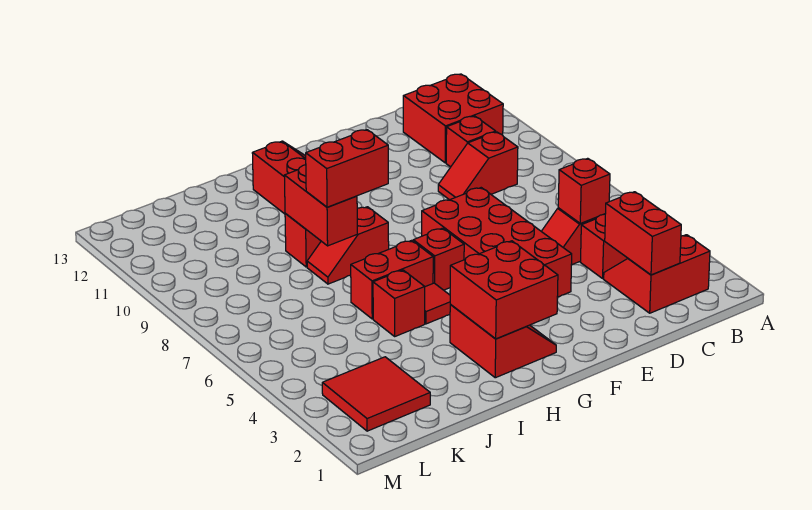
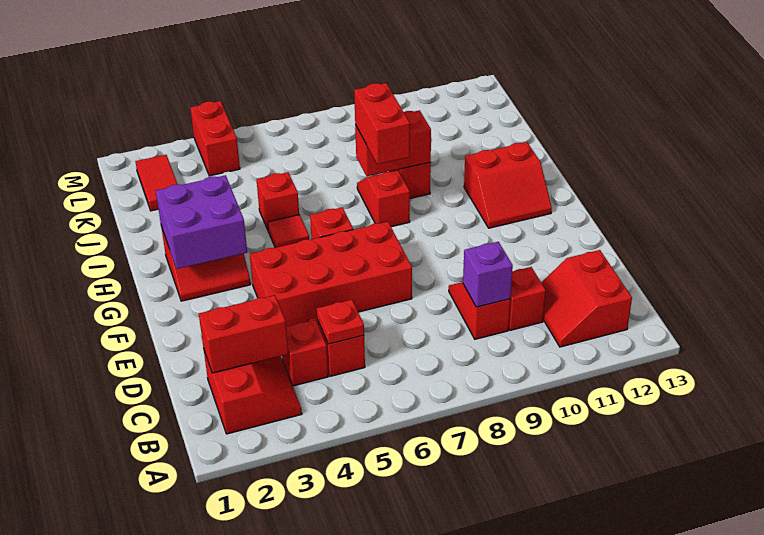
red 2x2 brick [403,74,503,163] -> red 2x2 slope [541,250,632,347]
red 1x1 brick [558,158,610,224] -> red 1x1 plate [317,300,364,344]
none -> purple 1x1 brick [463,242,513,307]
red 2x2 brick [450,241,558,339] -> purple 2x2 brick [156,175,247,269]
red 1x2 brick [351,240,433,319] -> red 1x2 brick moved to [190,101,240,176]
red 2x2 tile [322,357,430,431] -> red 1x2 tile [135,155,177,211]

